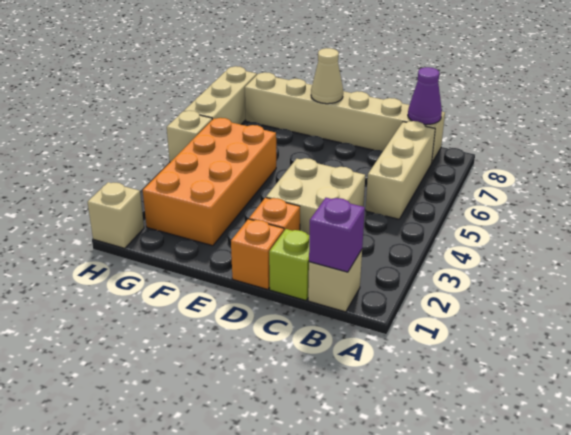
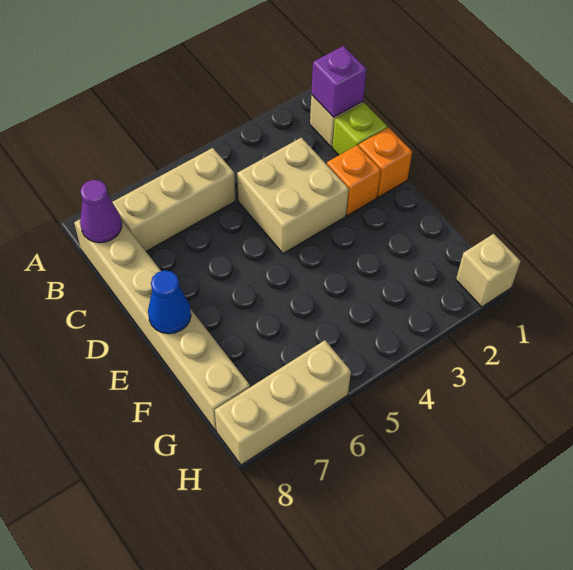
tan 1x1 cone [311,48,343,104] -> blue 1x1 cone [148,270,191,334]
orange 2x4 brick [143,118,276,246] -> none
tan 1x1 brick [167,111,212,162] -> none

